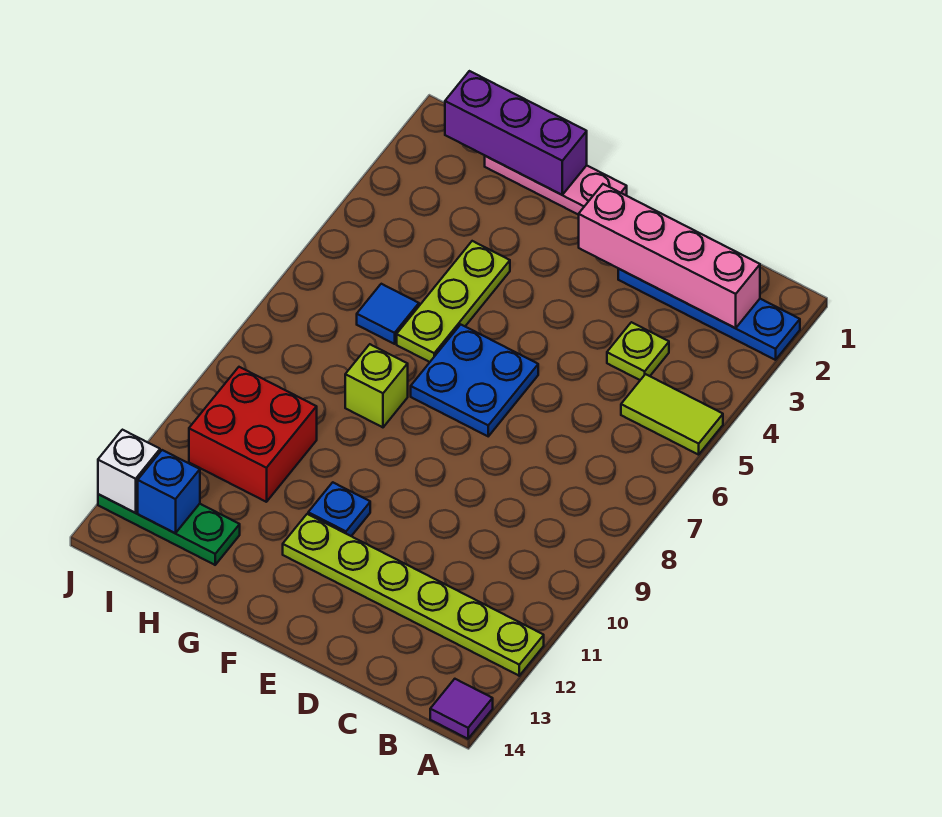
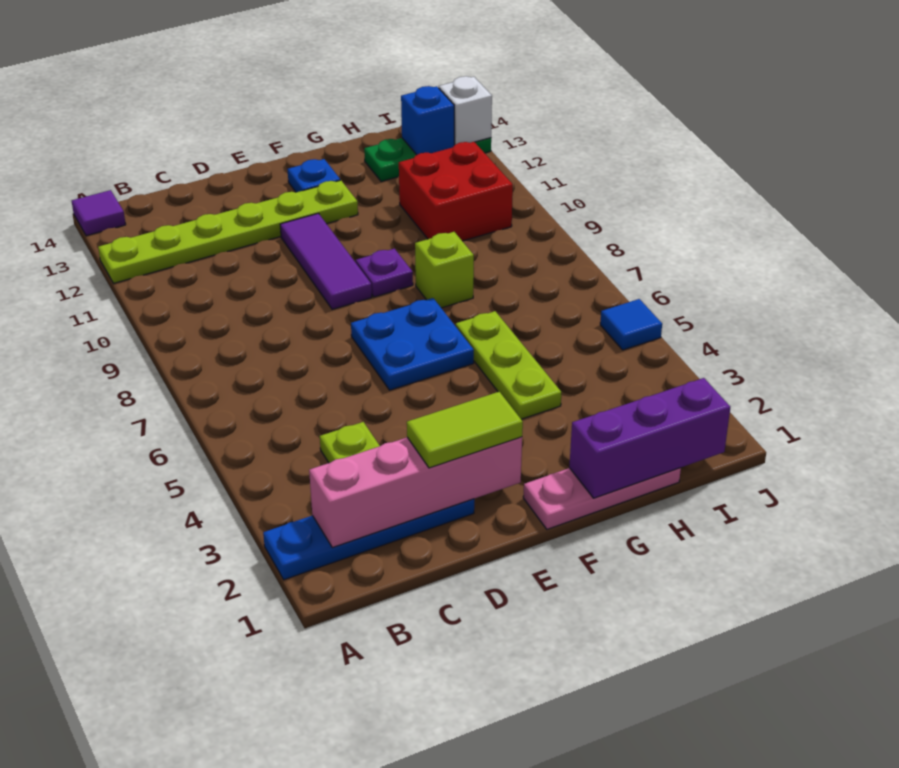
lime 1x2 tile [621,374,723,455] -> lime 1x2 tile moved to [407,392,523,468]
none -> purple 1x3 tile [280,213,372,309]
none -> purple 1x1 plate [356,249,413,297]
blue 1x1 plate [308,482,370,536] -> blue 1x1 plate moved to [288,159,340,192]
blue 1x1 tile [357,284,419,344] -> blue 1x1 tile moved to [600,299,662,350]

